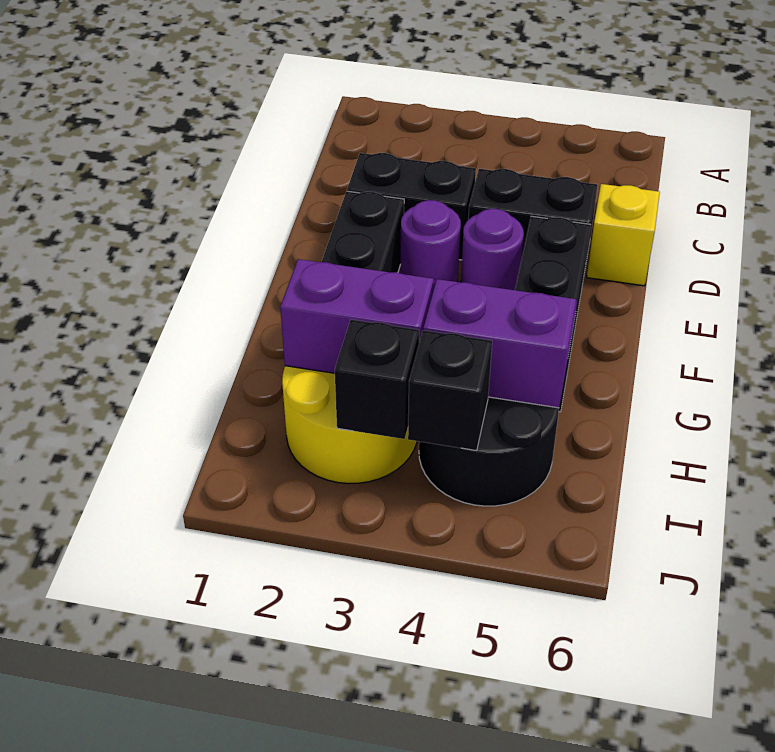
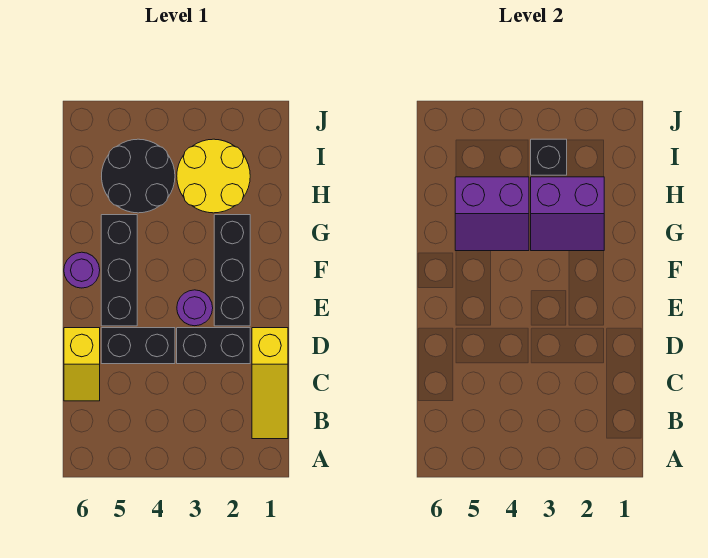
none -> yellow 1x3 slope [252,328,288,439]
purple 1x1 round brick [461,209,524,290] -> purple 1x1 round brick moved to [64,252,100,288]
black 1x1 brick [408,330,492,451] -> none

